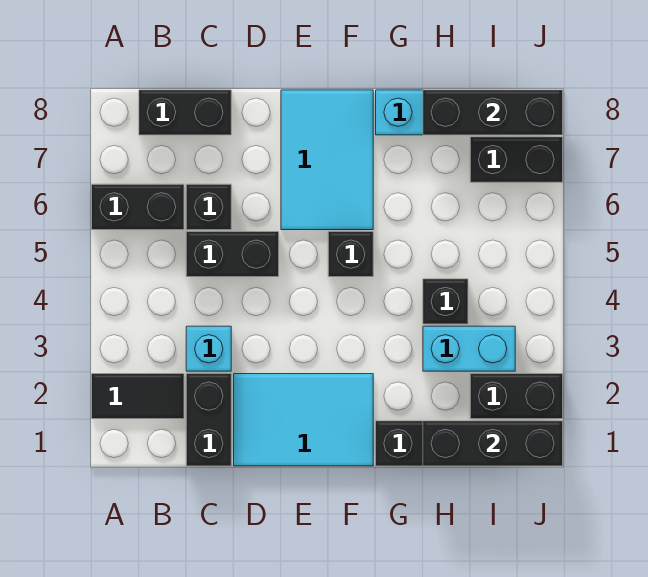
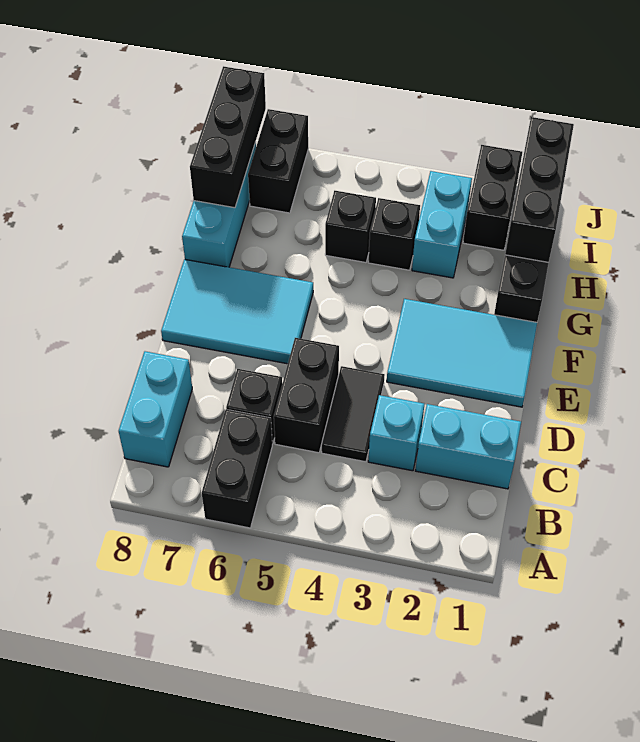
black 1x2 tile [92,374,184,419] -> black 1x2 tile moved to [322,366,385,462]
black 1x2 brick [139,90,231,135] -> cyan 1x2 brick [119,351,192,467]
black 1x2 brick [186,374,231,466] -> cyan 1x2 brick [416,404,521,489]
cyan 2x3 tile [234,374,373,466] -> cyan 2x3 tile turned to [387,299,537,407]
black 1x1 brick [328,232,373,277] -> black 1x1 brick moved to [325,191,376,263]

